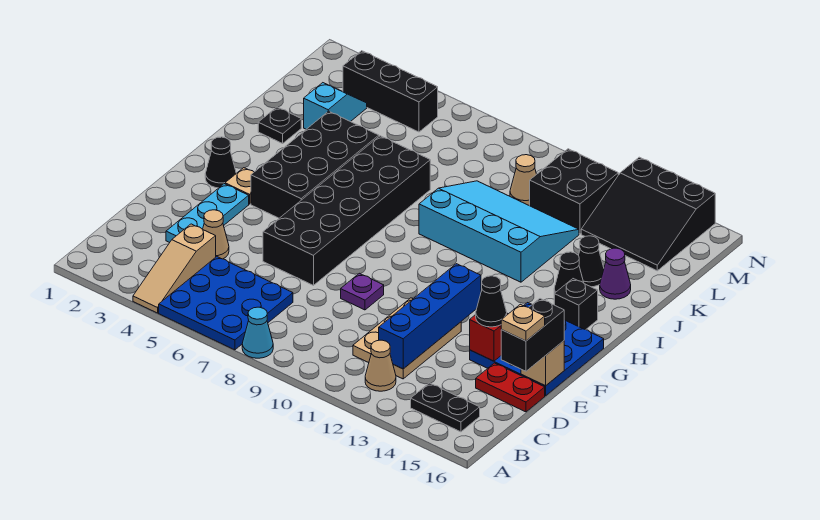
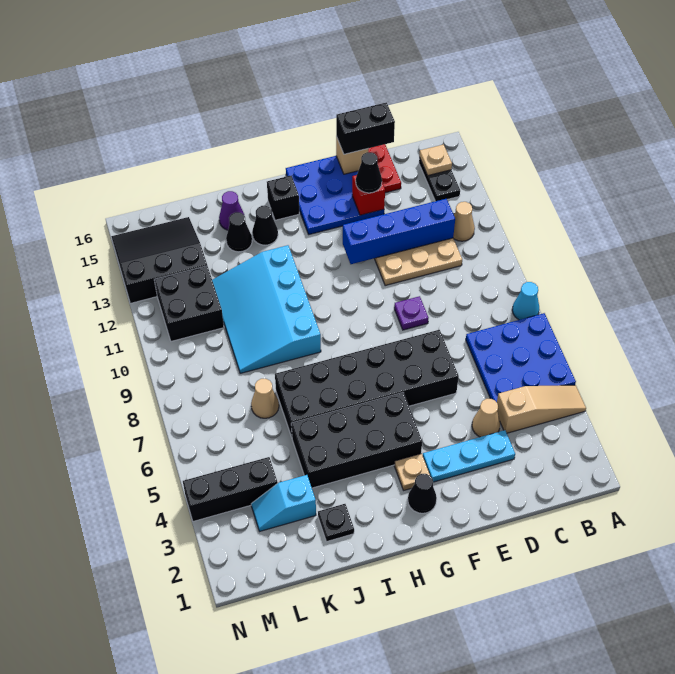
tan 1x1 plate [501,304,545,341] -> tan 1x1 plate moved to [419,144,452,175]
tan 1x1 cone [510,155,536,205] -> tan 1x1 cone moved to [251,379,279,418]
black 3x3 slope [581,157,715,271] -> black 3x3 slope turned to [111,217,207,303]
black 1x3 brick [343,51,438,132] -> black 1x3 brick turned to [183,457,278,521]

